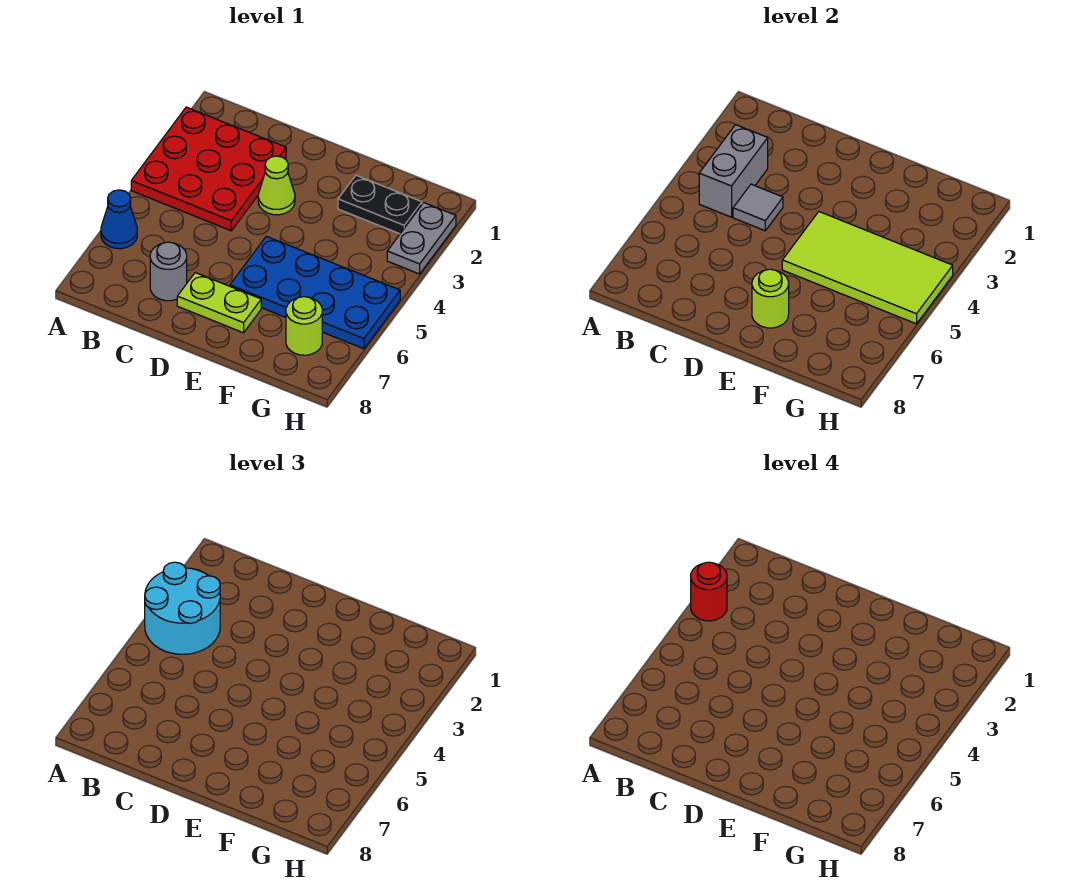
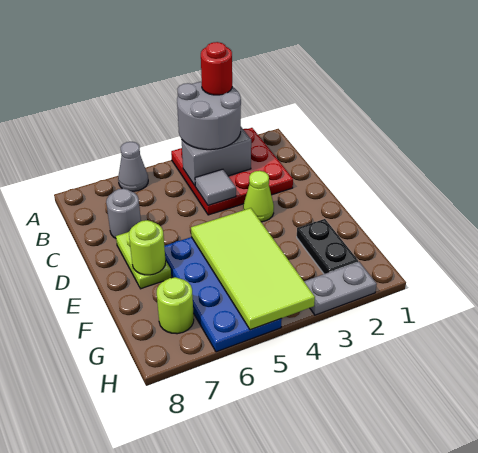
cyan 2x2 round brick [145,562,220,654] -> grey 2x2 round brick [177,82,241,150]
blue 1x1 cone [101,190,137,249] -> grey 1x1 cone [118,142,148,191]

